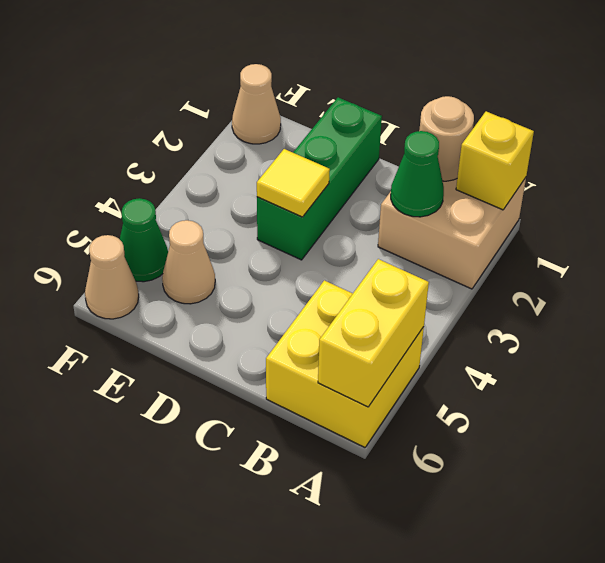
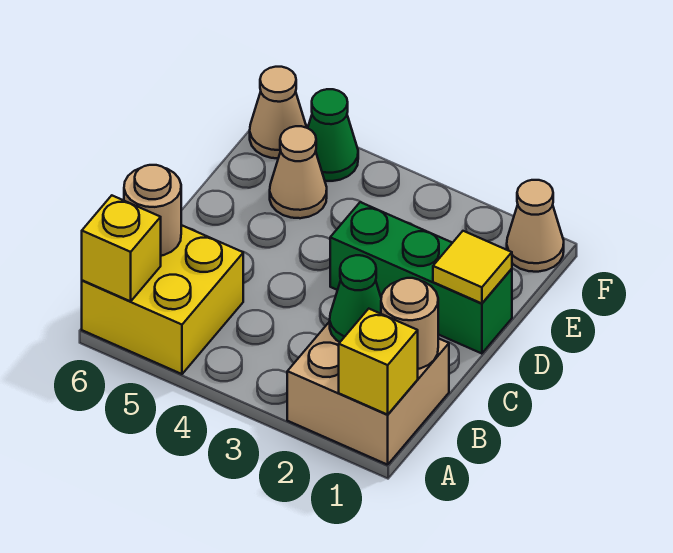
yellow 1x2 brick [318,259,429,407] -> yellow 1x1 brick [82,196,161,301]
none -> tan 1x1 round brick [124,165,181,256]
yellow 1x1 tile [257,149,330,217] -> yellow 1x1 tile moved to [433,231,512,303]

